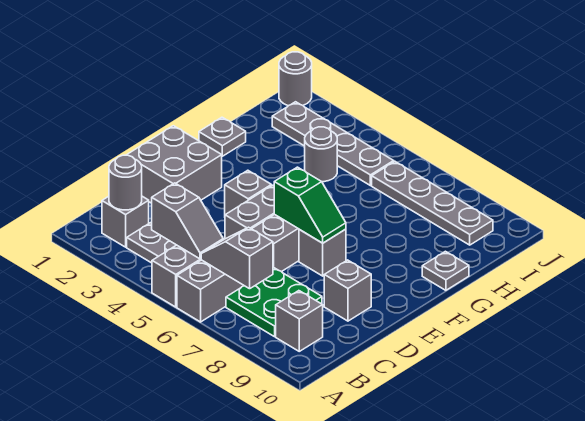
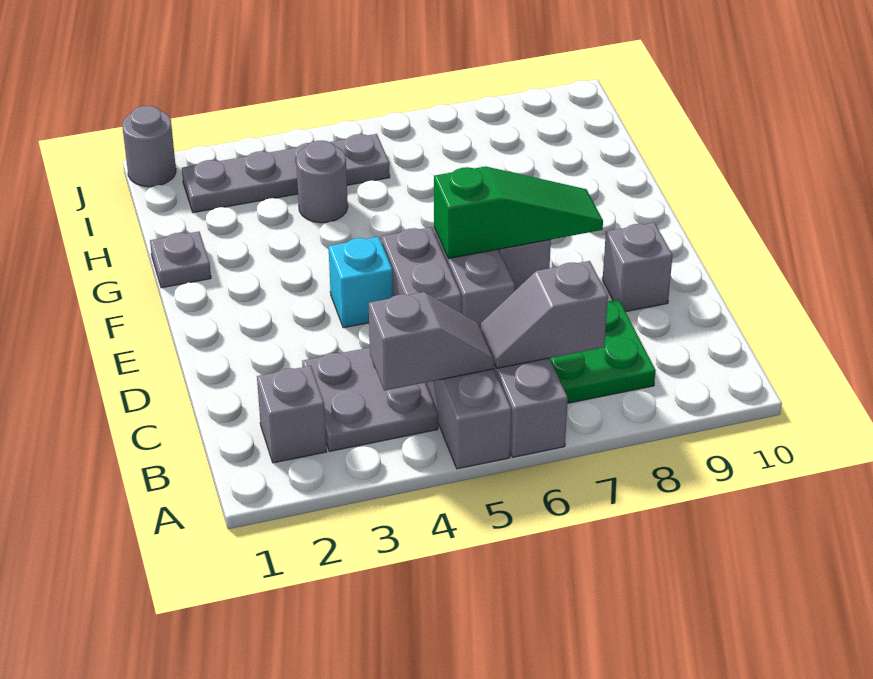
grey 1x1 round brick [109,155,142,210] -> none
grey 1x1 brick [276,291,323,351] -> none
grey 2x2 brick [127,126,222,203] -> none
grey 1x1 brick [225,170,271,215] -> cyan 1x1 brick [329,237,393,328]
green 1x2 slope [274,167,346,243] -> green 1x3 slope [434,166,603,259]
grey 1x1 plate [422,251,469,290] -> none
grey 1x4 plate [372,161,493,245] -> none

